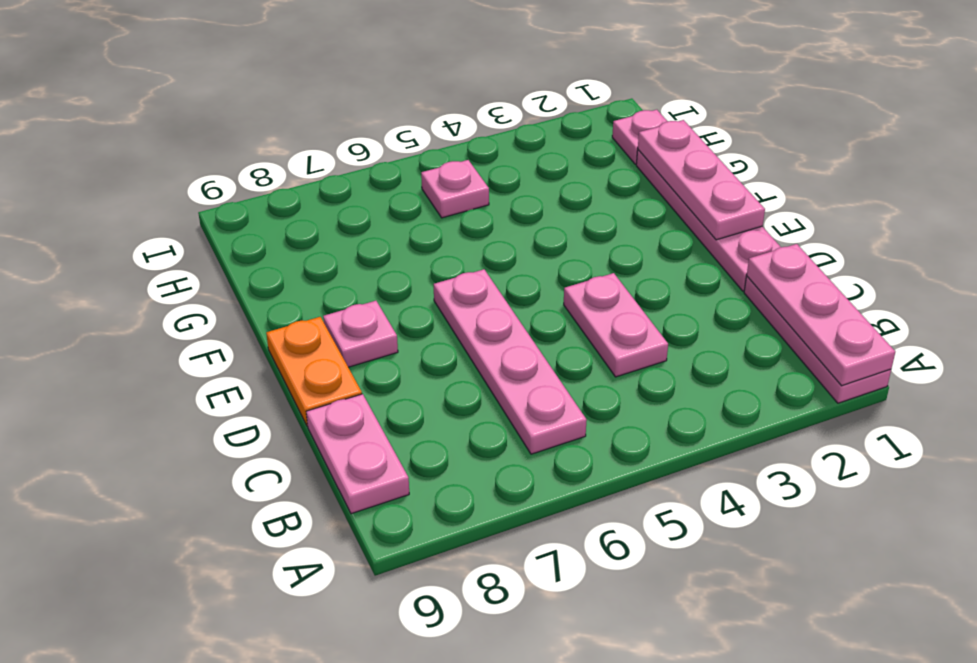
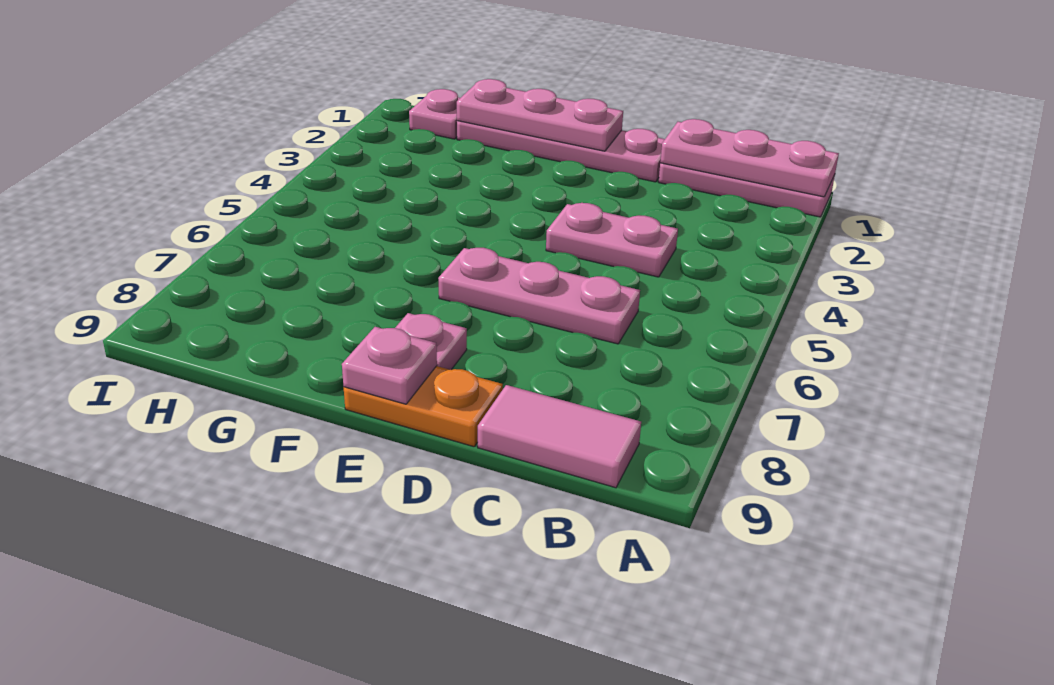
pink 1x4 plate [434,269,587,454] -> pink 1x3 plate [438,248,640,344]
pink 1x2 plate [306,394,409,514] -> pink 1x2 tile [478,385,641,488]
pink 1x1 plate [421,160,489,218] -> pink 1x1 plate moved to [342,327,437,404]

